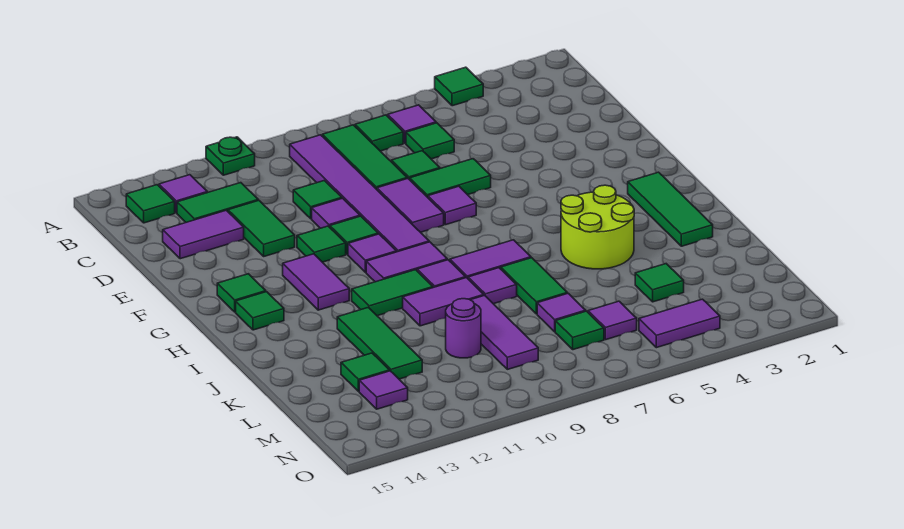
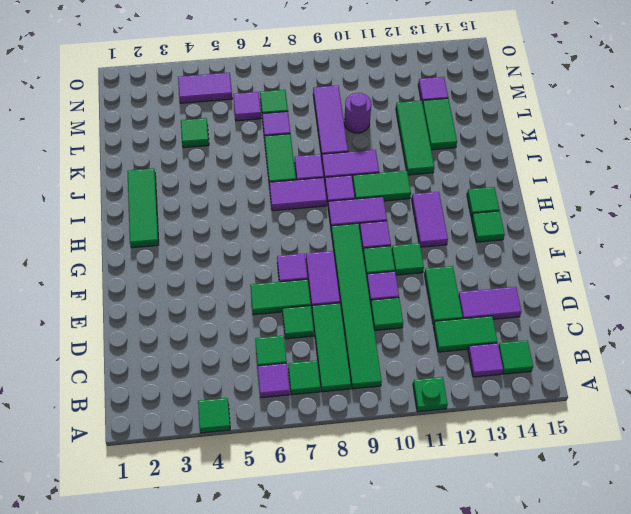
purple 1x6 tile [290,135,429,252] -> green 1x6 tile [331,224,382,389]
lime 2x2 round brick [561,185,634,269] -> none
green 1x1 tile [341,353,390,391] -> green 1x2 tile [423,98,457,150]

